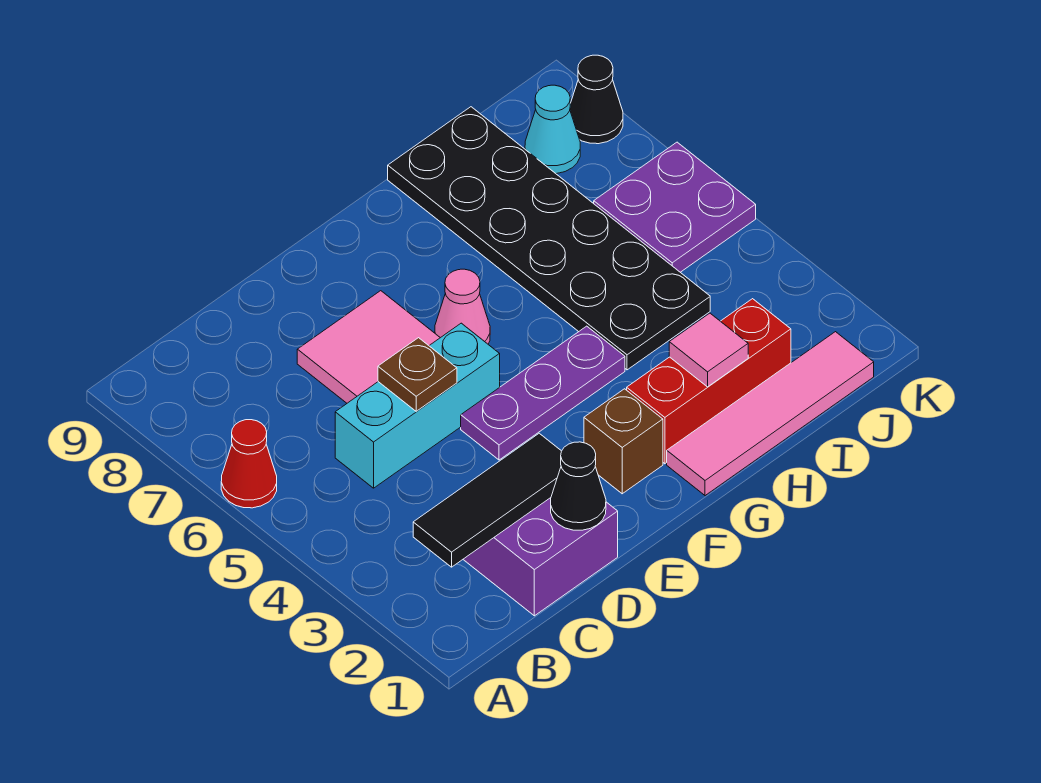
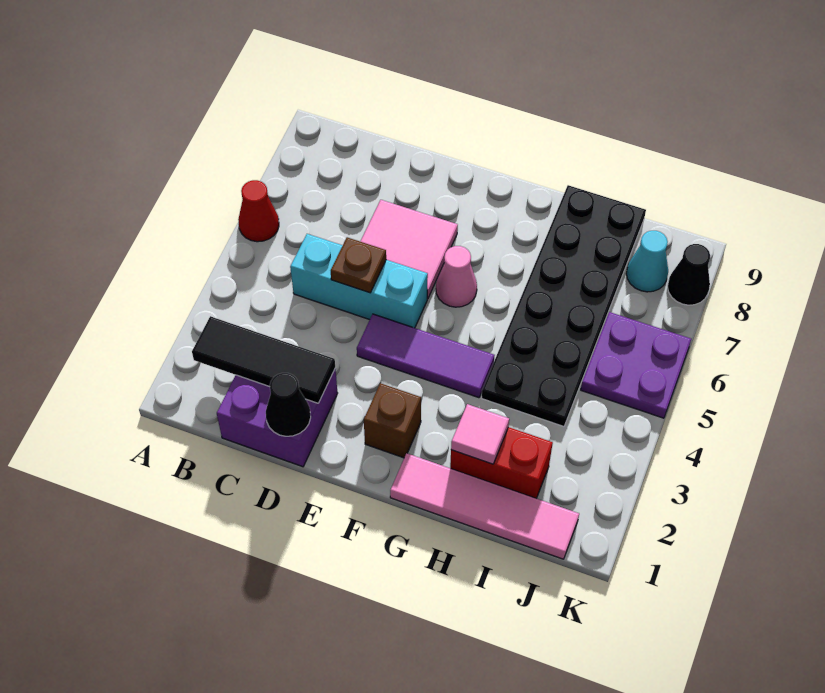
purple 1x3 plate [461,326,625,460] -> purple 1x3 tile [357,314,494,398]
red 1x3 brick [627,299,791,464] -> red 1x2 brick [450,427,553,498]

